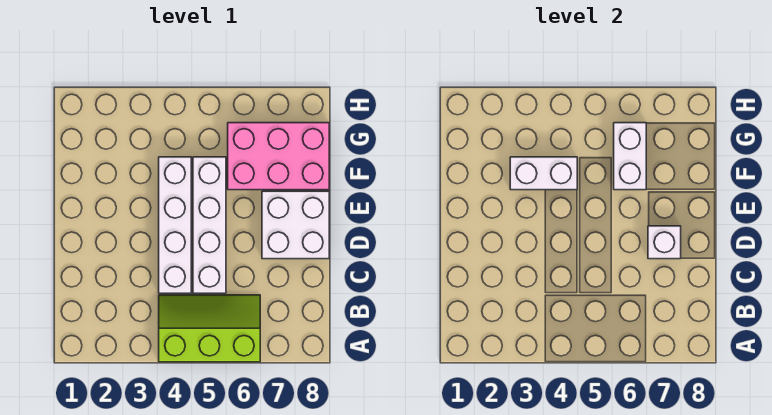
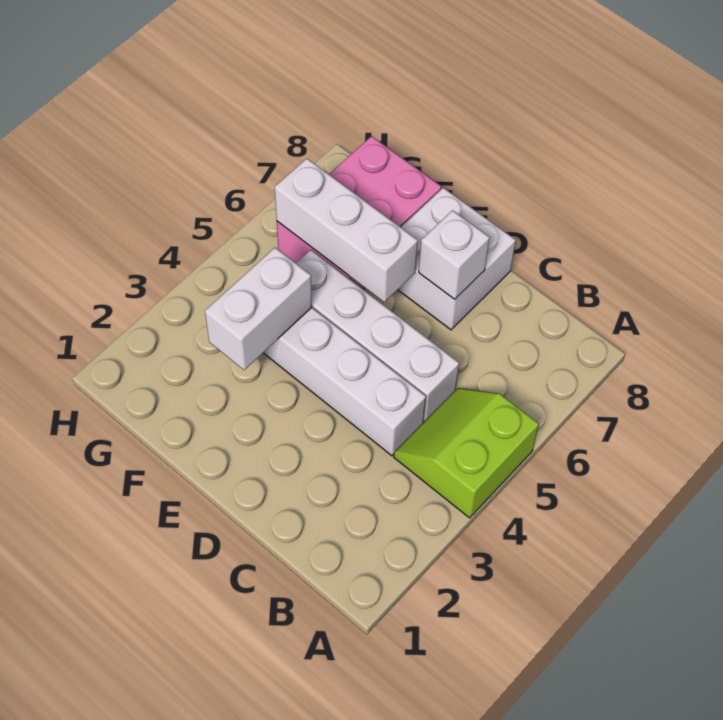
lime 2x3 slope [159,295,260,362] -> lime 2x2 slope [394,388,539,518]
white 1x2 brick [614,123,646,190] -> white 1x3 brick [275,158,418,302]

